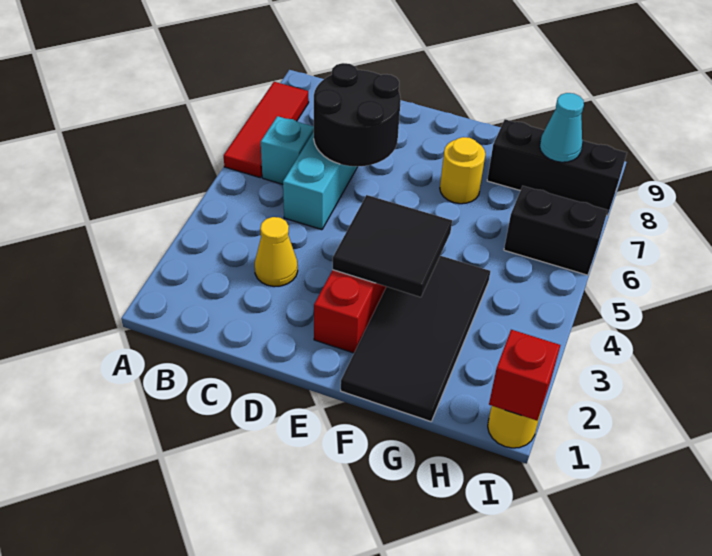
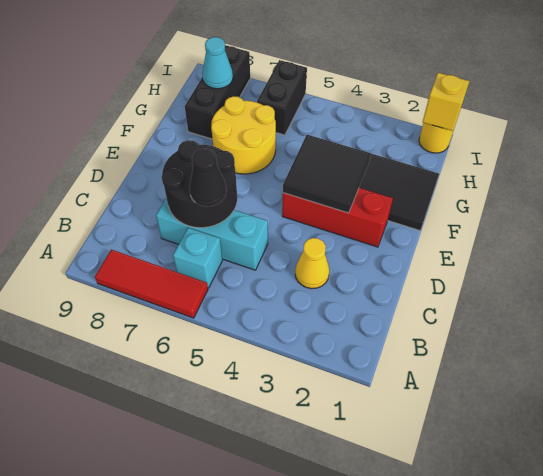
none -> black 1x1 cone [190,148,226,207]
yellow 1x1 round brick [440,137,485,204] -> yellow 2x2 round brick [211,96,276,174]
red 1x1 brick [489,330,560,420] -> yellow 1x1 brick [423,73,469,131]

